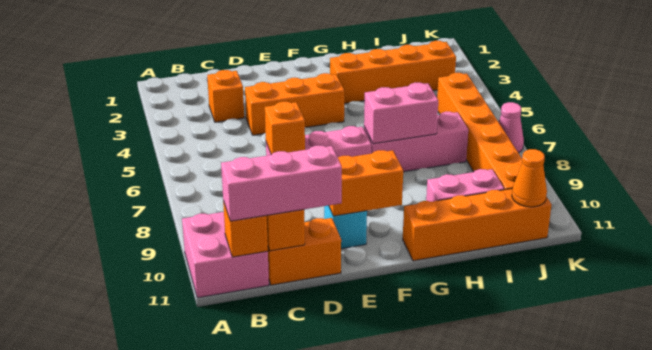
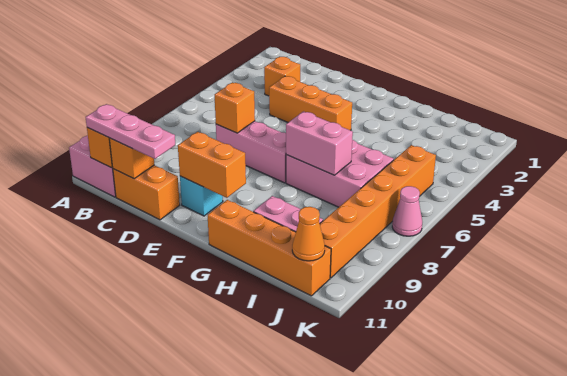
pink 1x3 brick [221,146,342,221] -> pink 1x3 plate [86,104,175,159]
orange 1x4 brick [330,41,456,104] -> none
pink 1x3 brick [364,112,468,172] -> pink 2x3 brick [286,140,394,207]

